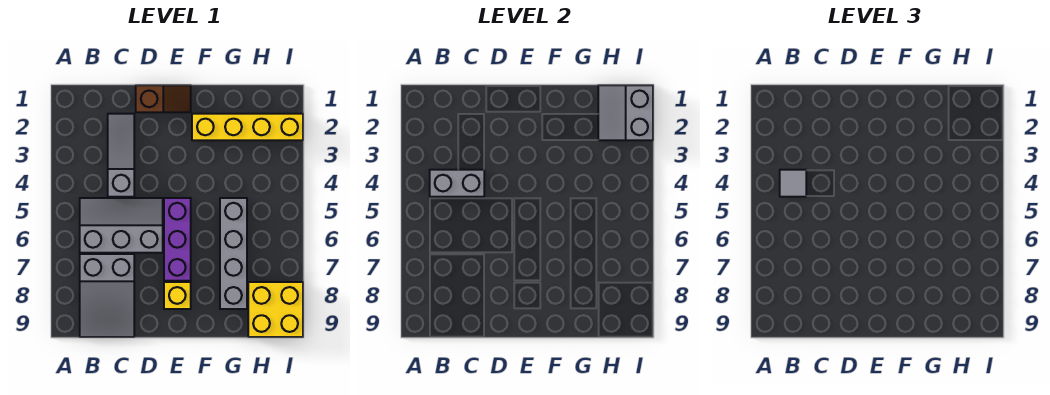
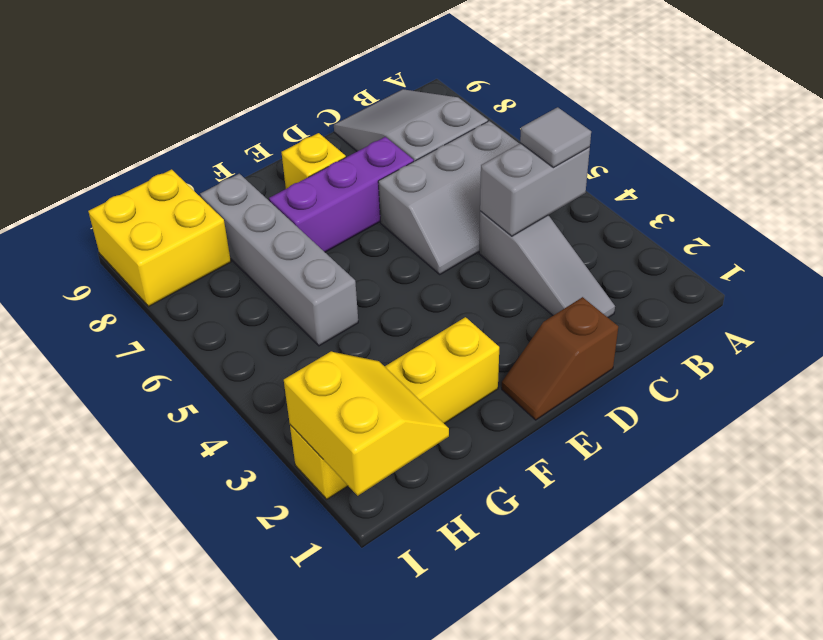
purple 1x3 brick [164,198,191,281] -> purple 1x3 brick turned to [269,137,414,252]
grey 2x2 slope [598,85,653,140] -> yellow 2x2 slope [284,352,449,496]

